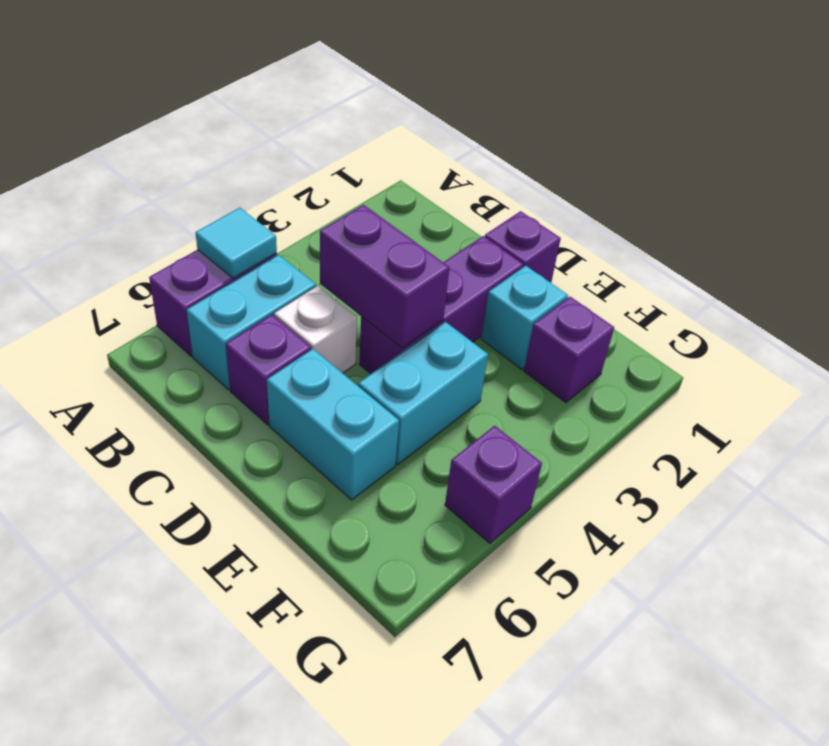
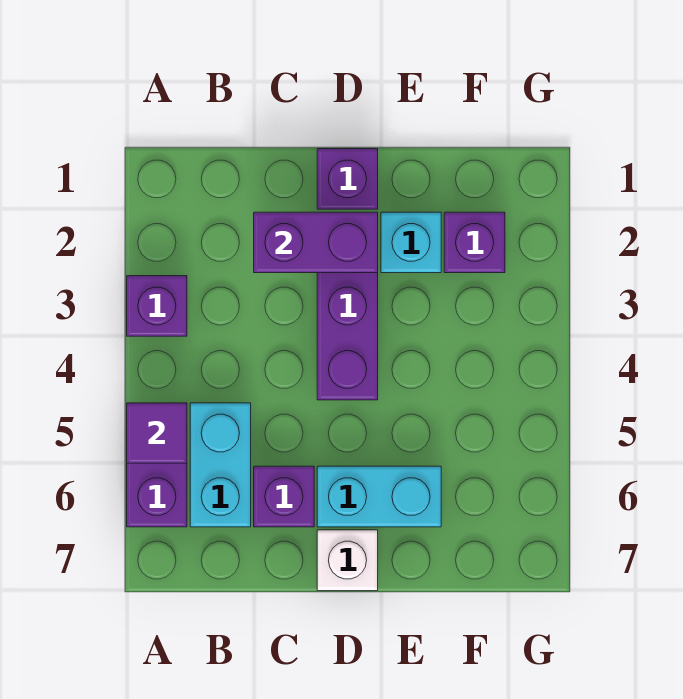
cyan 1x1 tile [195,208,277,278] -> purple 1x1 tile [127,403,187,463]
purple 1x2 brick [320,205,450,348] -> purple 1x2 brick moved to [254,212,378,273]
white 1x1 brick [274,286,357,373] -> white 1x1 brick moved to [317,530,378,591]
cyan 1x2 brick [358,322,488,464] -> none
purple 1x1 brick [445,426,542,543] -> purple 1x1 brick moved to [127,276,187,336]

